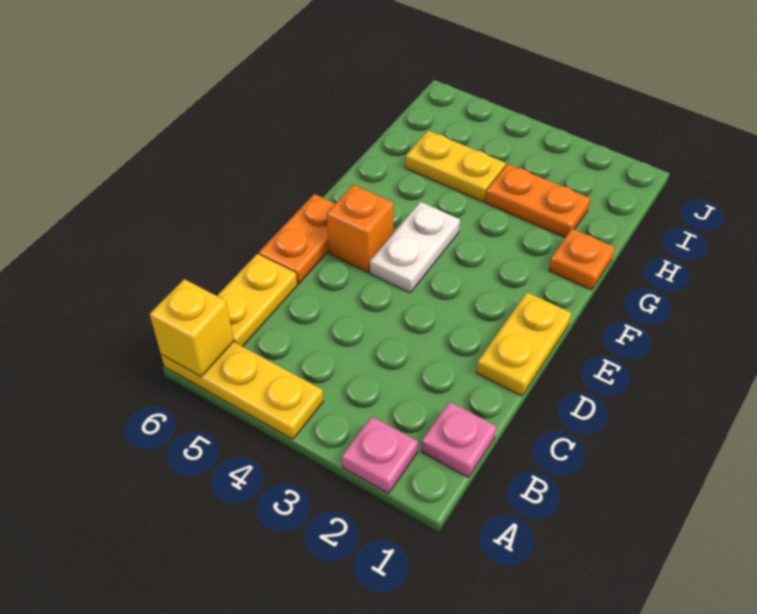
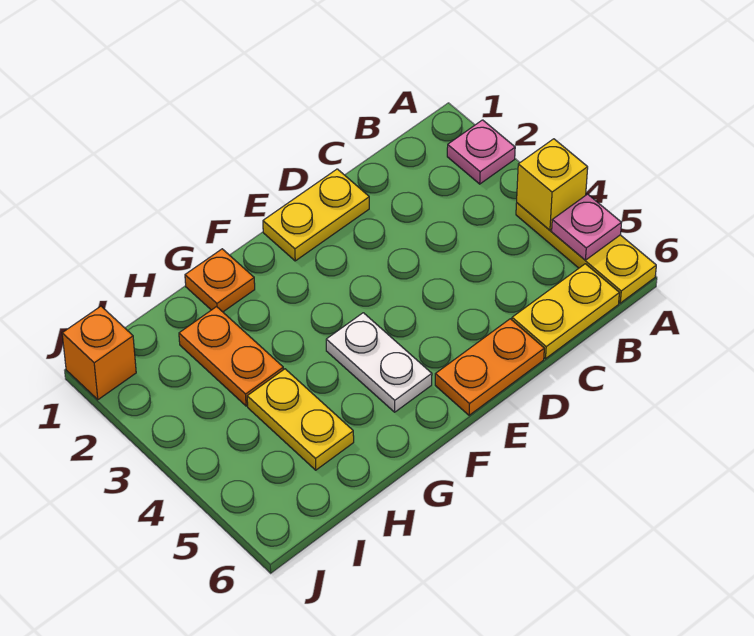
yellow 1x1 brick [150,279,234,377] -> yellow 1x1 brick moved to [517,139,588,230]
pink 1x1 plate [421,402,497,478] -> pink 1x1 plate moved to [552,194,621,260]
white 1x2 plate [370,202,460,293] -> white 1x2 plate turned to [326,313,432,412]
orange 1x1 brick [327,184,394,272] -> orange 1x1 brick moved to [62,306,136,400]

